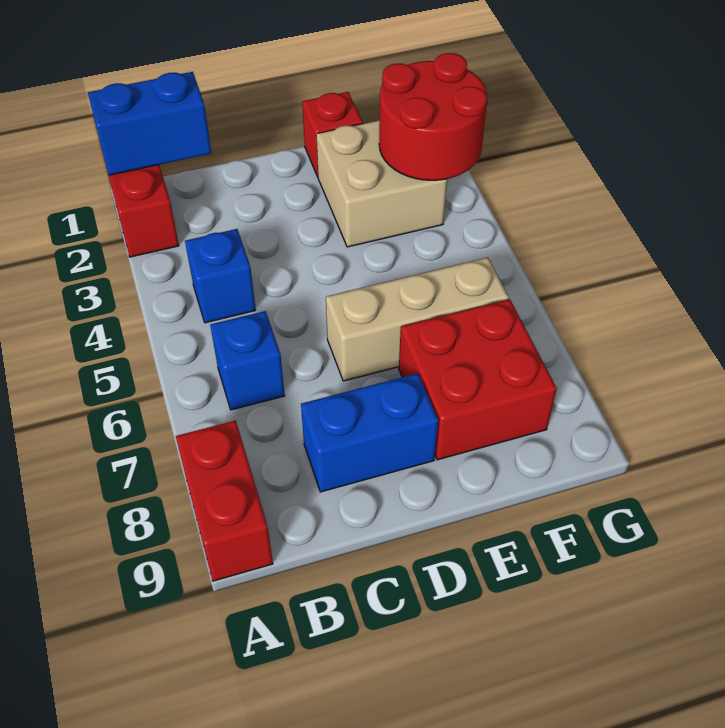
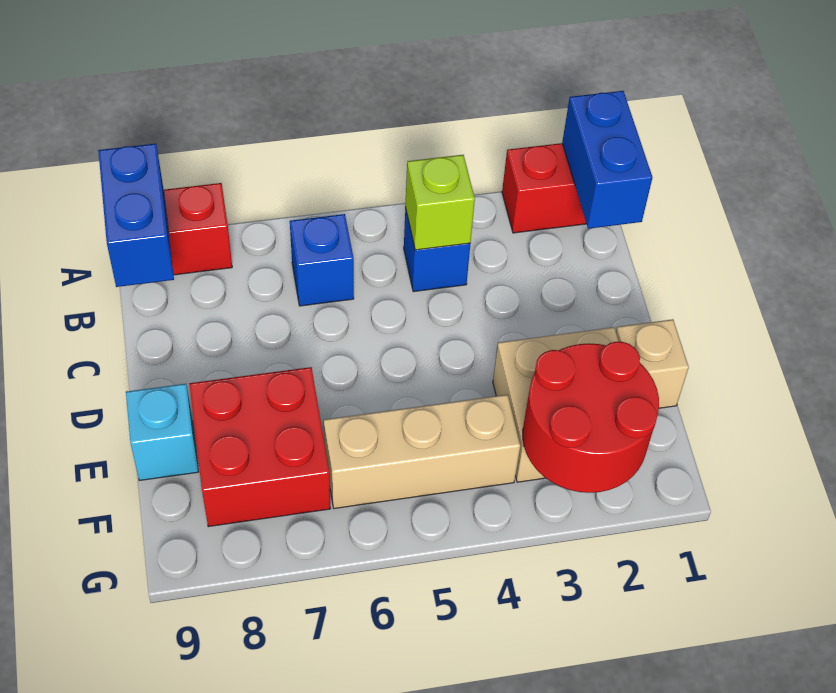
none -> lime 1x1 brick [405,155,475,250]
blue 1x2 brick [301,373,438,492] -> blue 1x2 brick moved to [98,144,174,287]
tan 1x3 brick [326,258,509,381] -> tan 1x3 brick turned to [324,395,520,509]
red 1x1 brick [302,92,363,177] -> tan 1x1 brick [616,319,689,408]
none -> cyan 1x1 brick [126,384,198,480]

